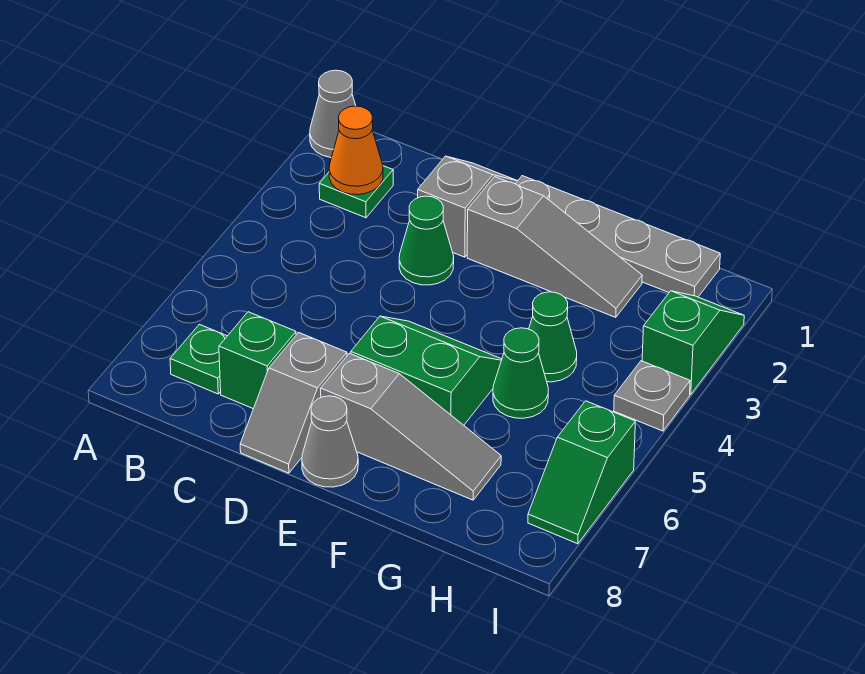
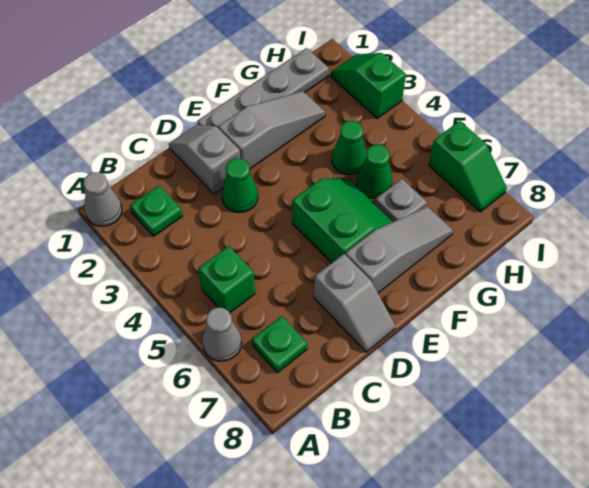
orange 1x1 cone [329,106,383,195] -> none
green 1x1 brick [219,312,296,409] -> green 1x1 brick moved to [198,246,255,313]
green 2x2 slope [351,316,502,425] -> green 2x2 slope turned to [292,179,393,263]
grey 1x1 cone [302,396,358,487] -> grey 1x1 cone moved to [202,308,242,361]
grey 1x1 plate [614,361,690,431] -> grey 1x1 plate moved to [375,179,427,222]

